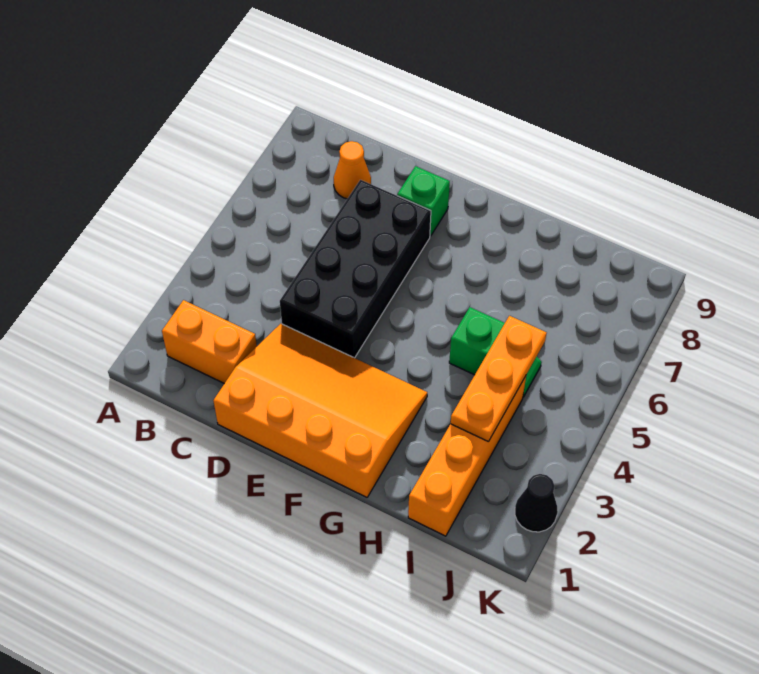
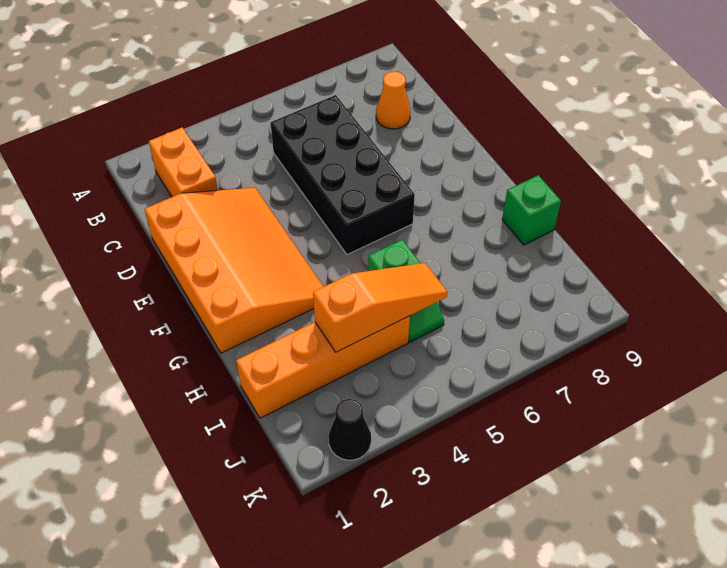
black 2x4 brick [280,180,431,358] -> black 2x4 brick turned to [271,95,415,255]
green 1x1 brick [397,166,450,236] -> green 1x1 brick moved to [502,175,561,245]
orange 1x3 plate [450,316,547,442] -> orange 1x3 slope [313,263,447,352]

